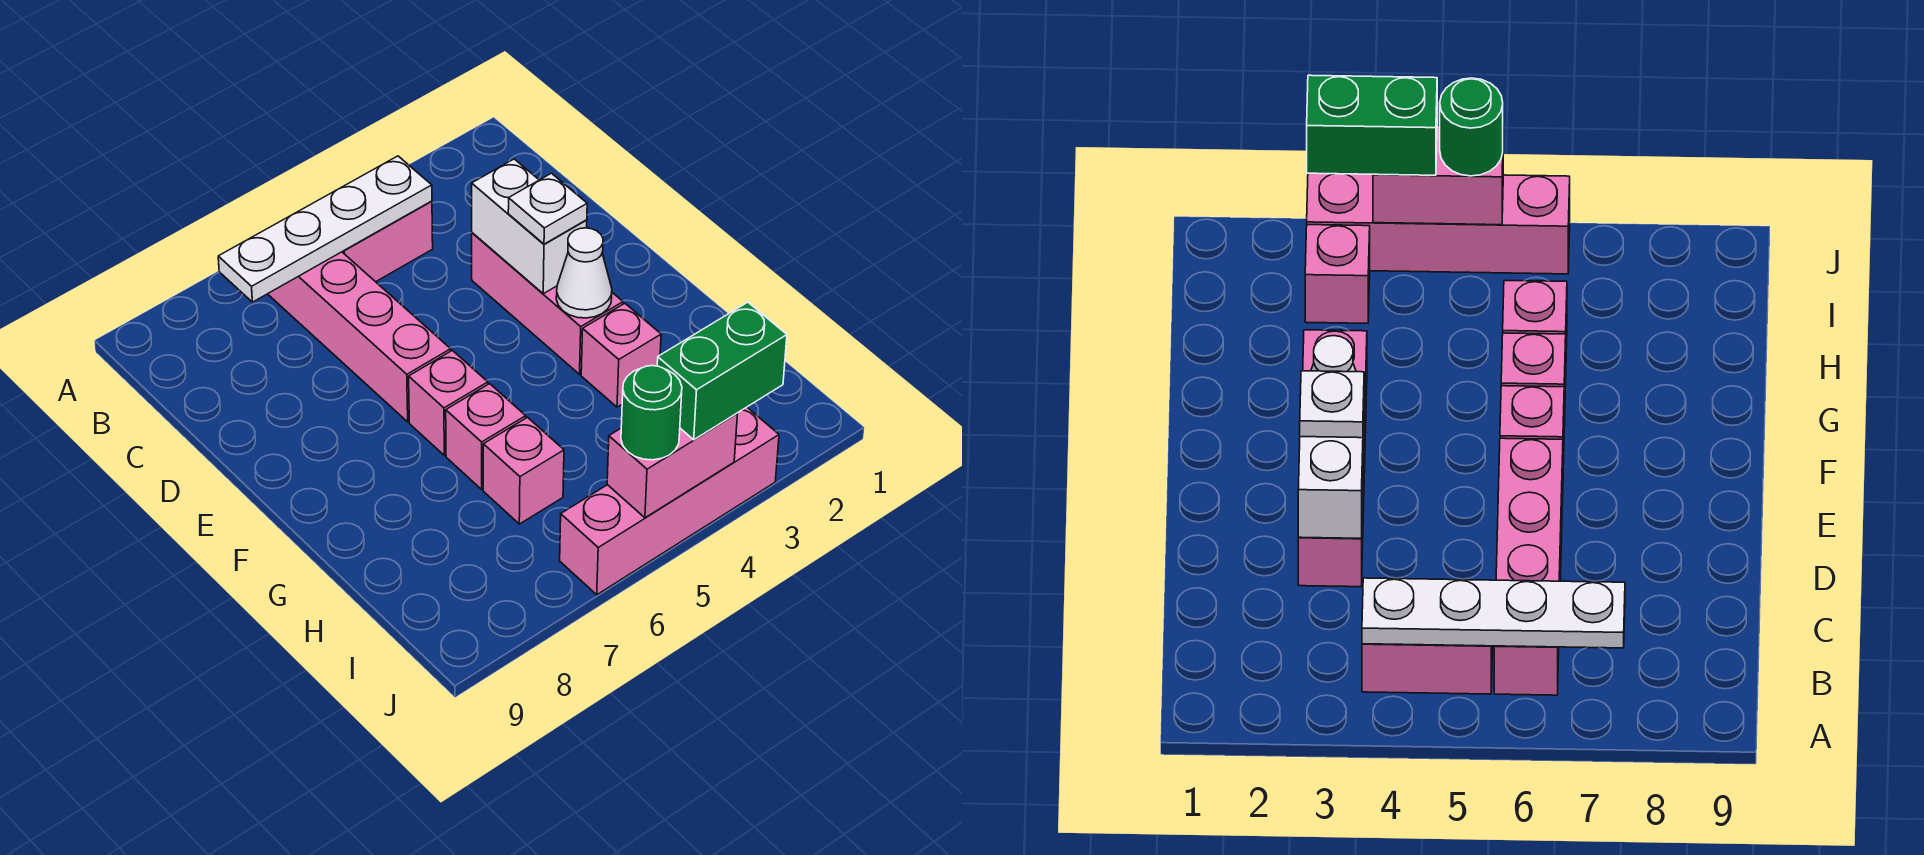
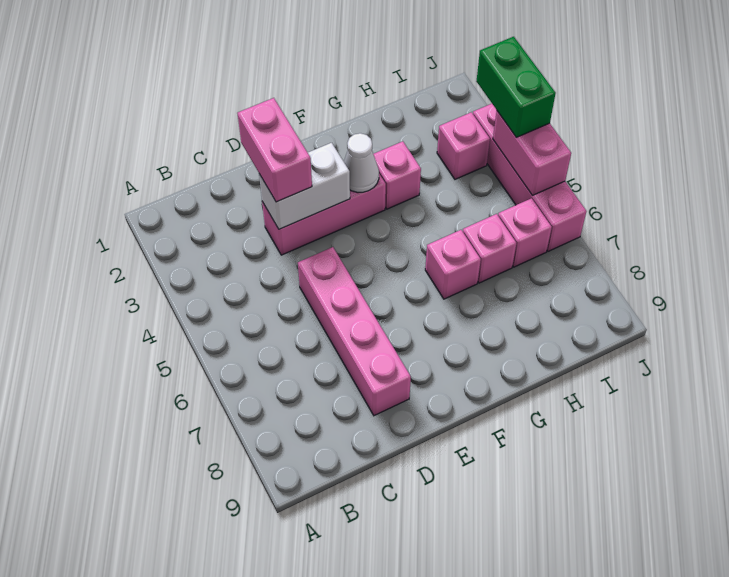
pink 1x2 brick [342,201,433,282] -> pink 1x2 brick moved to [237,98,312,202]
white 1x4 plate [218,156,432,302] -> none
pink 1x4 brick [268,252,451,422] -> pink 1x4 brick turned to [298,247,411,416]
white 1x1 plate [508,173,587,244] -> none
pink 1x1 brick [409,350,488,455] -> pink 1x1 brick moved to [498,198,552,267]
green 1x1 round brick [621,366,682,460] -> none

